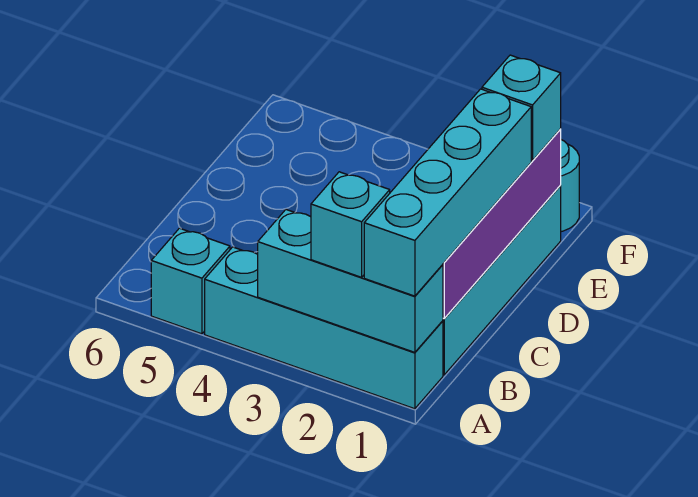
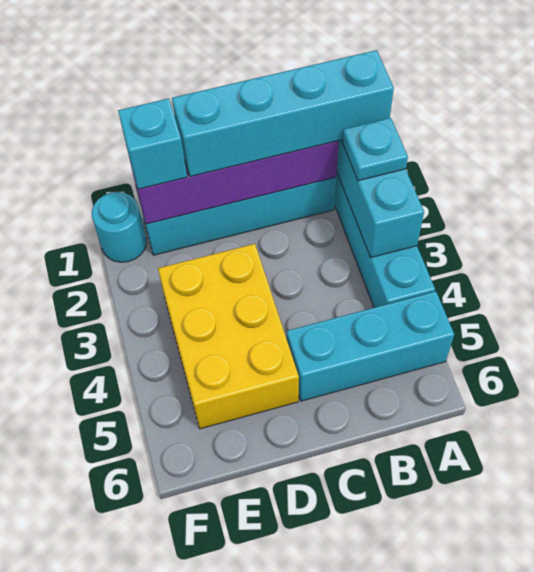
cyan 1x1 brick [311,172,390,277] -> cyan 1x1 plate [342,118,408,181]
cyan 1x1 brick [151,228,230,334] -> cyan 1x3 brick [287,291,454,401]
none -> yellow 2x3 brick [158,244,299,429]

